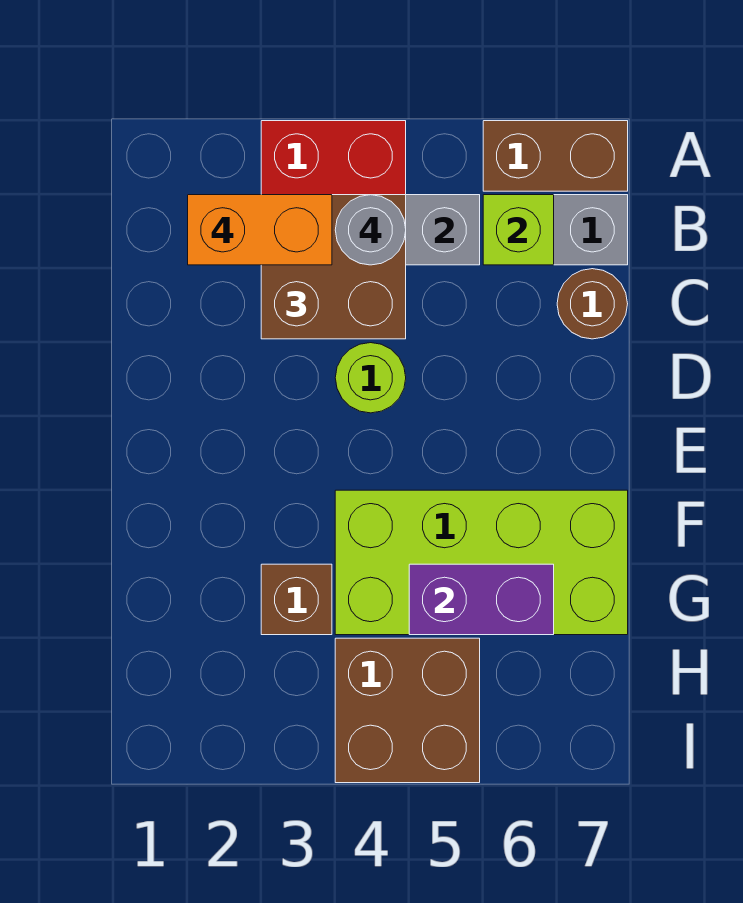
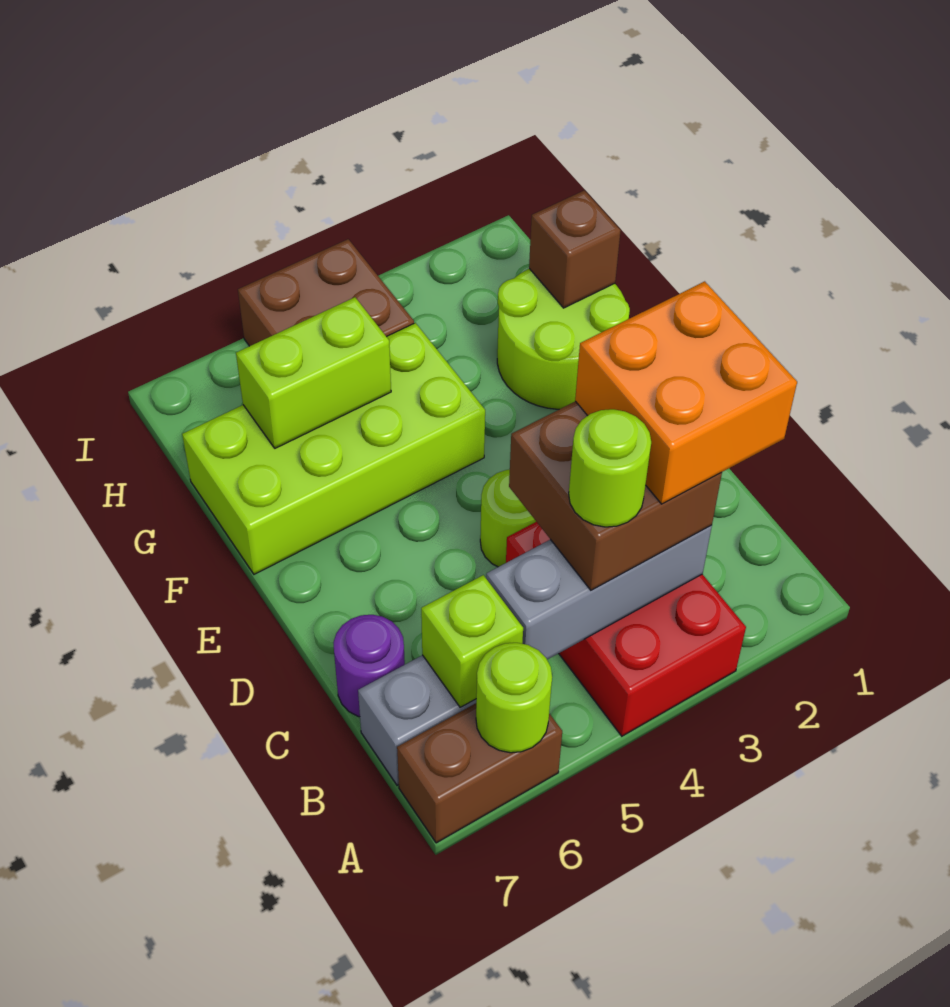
none -> lime 1x1 round brick [476,643,552,753]
orange 1x2 brick [188,195,332,265] -> orange 2x2 brick [575,281,797,504]
grey 1x1 round brick [335,195,406,265] -> lime 1x1 round brick [569,409,651,527]
brown 1x1 round brick [557,269,628,339] -> purple 1x1 round brick [333,615,405,717]
none -> lime 2x2 round brick [497,269,630,409]
brown 1x1 brick [261,564,332,635] -> brown 1x1 brick moved to [529,190,621,308]
purple 1x2 brick [409,564,554,635] -> lime 1x2 brick [236,297,391,448]

